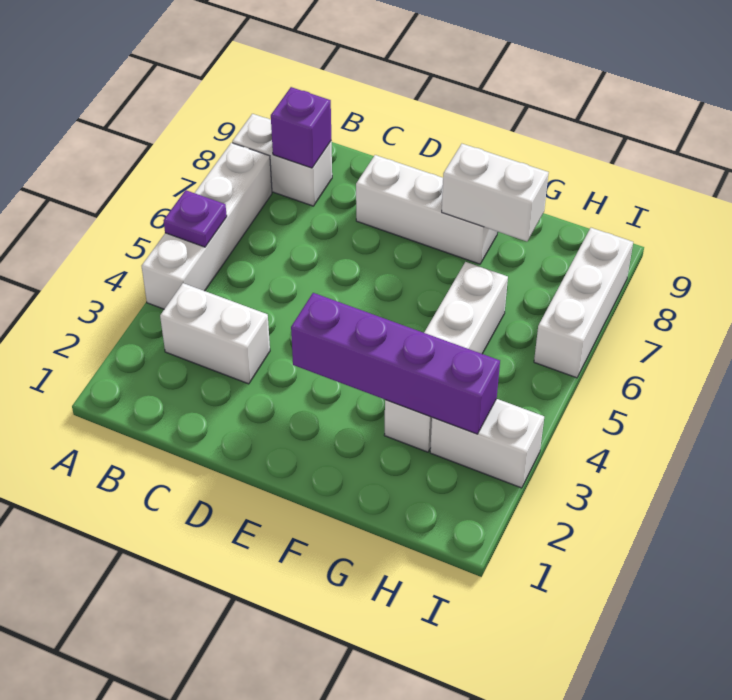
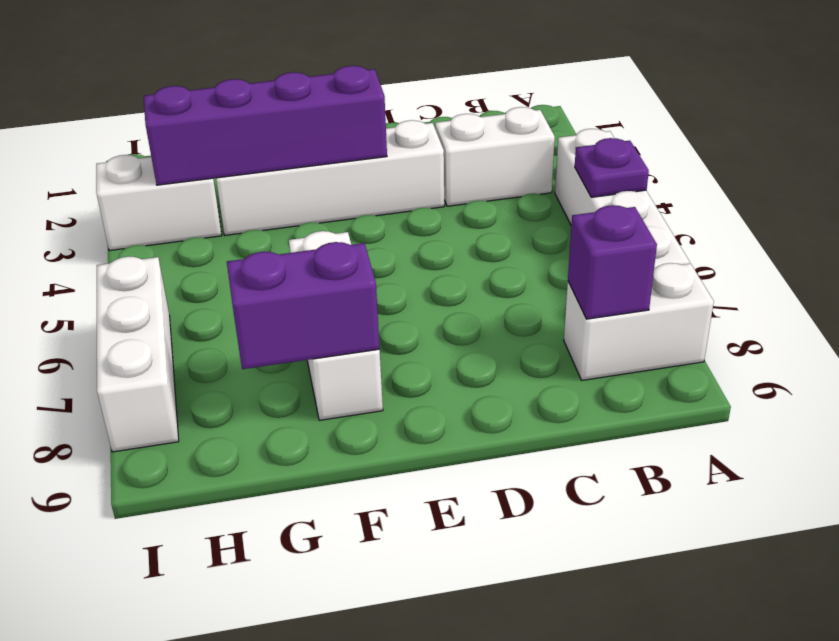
white 1x3 brick [356,155,497,264] -> white 1x3 brick turned to [289,231,383,420]
white 1x2 brick [442,144,549,241] -> purple 1x2 brick [227,242,380,369]
white 1x4 brick [384,262,508,452] -> white 1x4 brick turned to [216,120,444,235]

